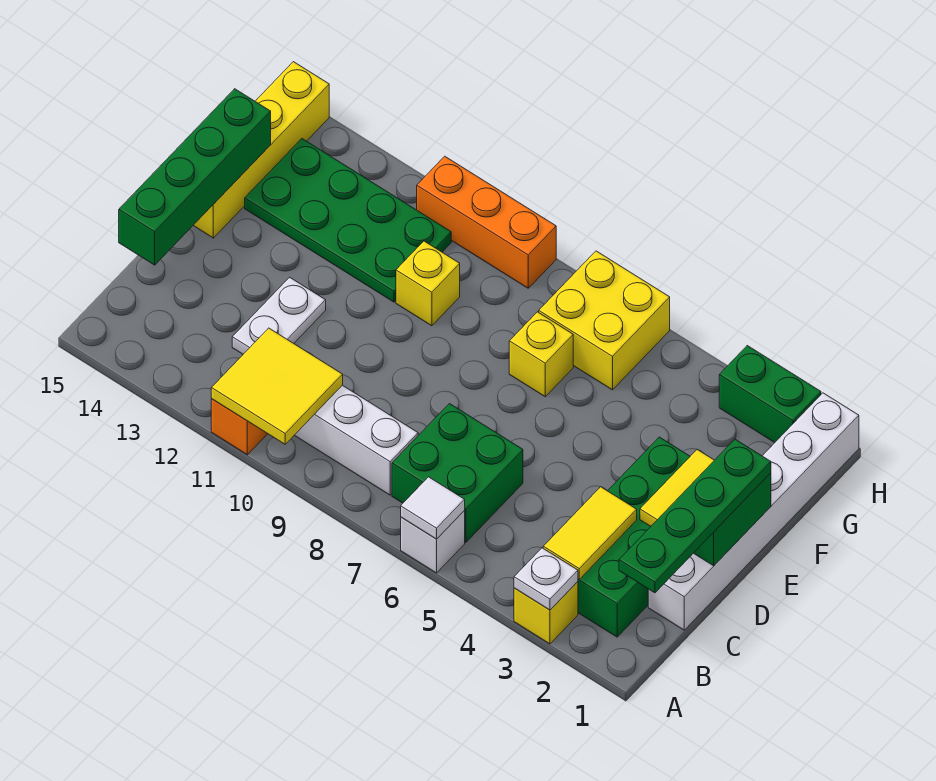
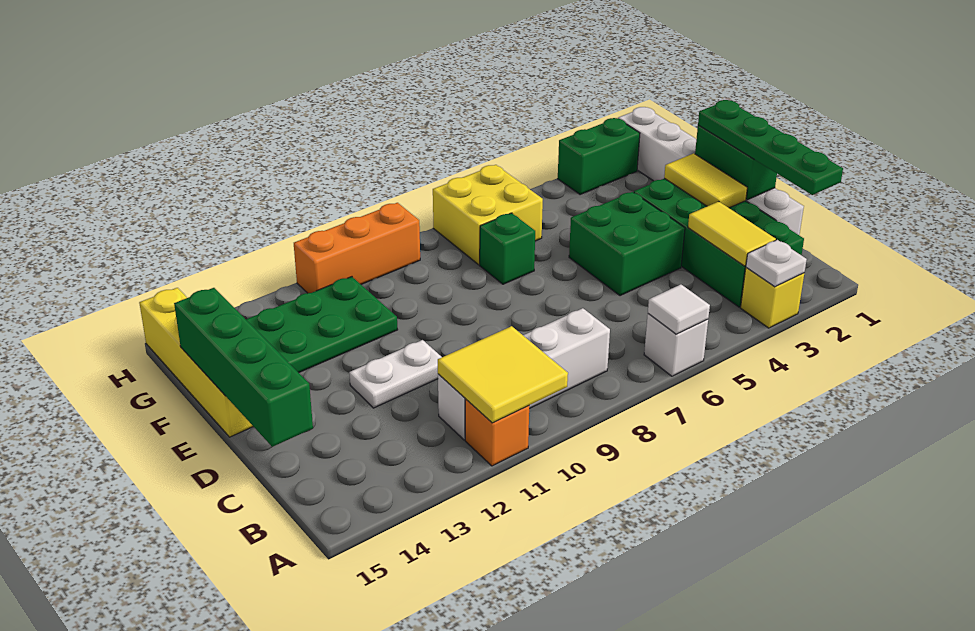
green 2x2 brick [392,404,523,542] -> green 2x2 brick moved to [569,192,685,296]
white 1x2 plate [232,277,326,354] -> white 1x2 plate turned to [349,340,442,408]
yellow 1x1 brick [509,312,573,397] -> green 1x1 brick [480,213,535,284]
yellow 1x1 brick [396,241,460,326] -> none

